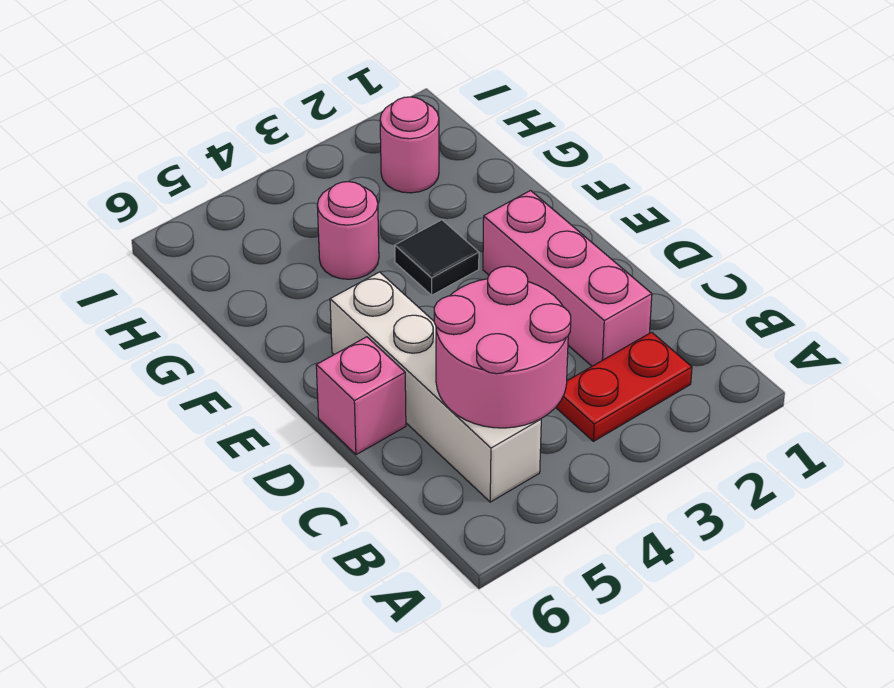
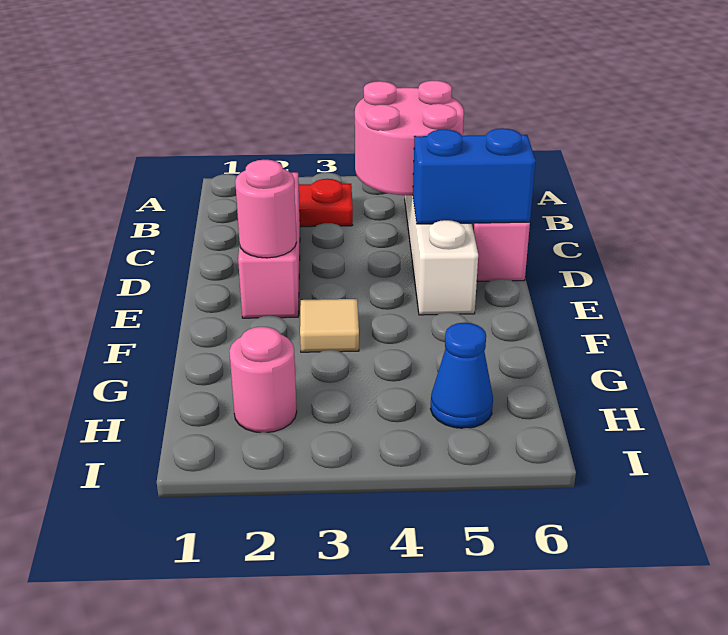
none -> blue 1x2 brick [413,128,536,224]
black 1x1 tile [395,220,479,295] -> tan 1x1 tile [300,299,359,352]
pink 1x1 round brick [317,182,379,279] -> pink 1x1 round brick moved to [235,160,297,258]
none -> blue 1x1 cone [430,323,493,428]

